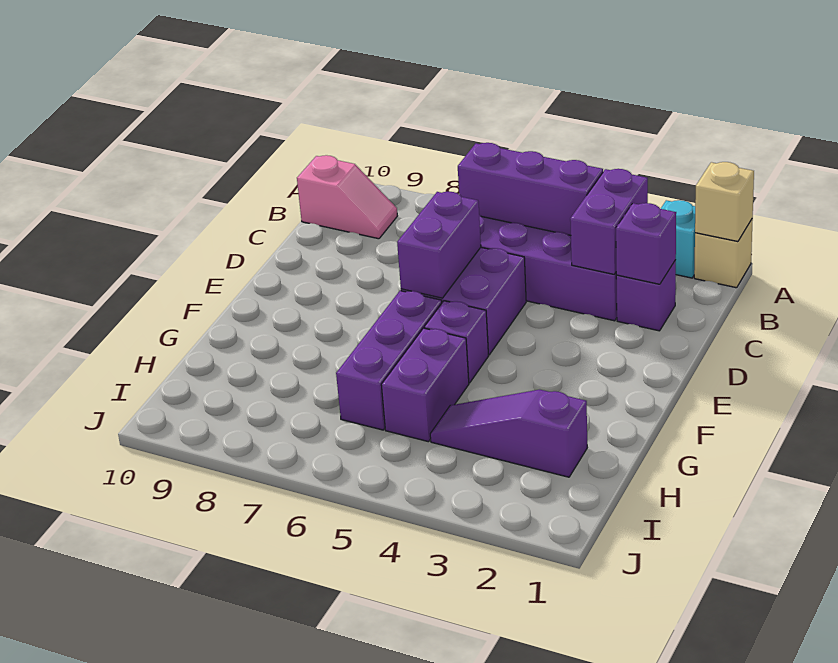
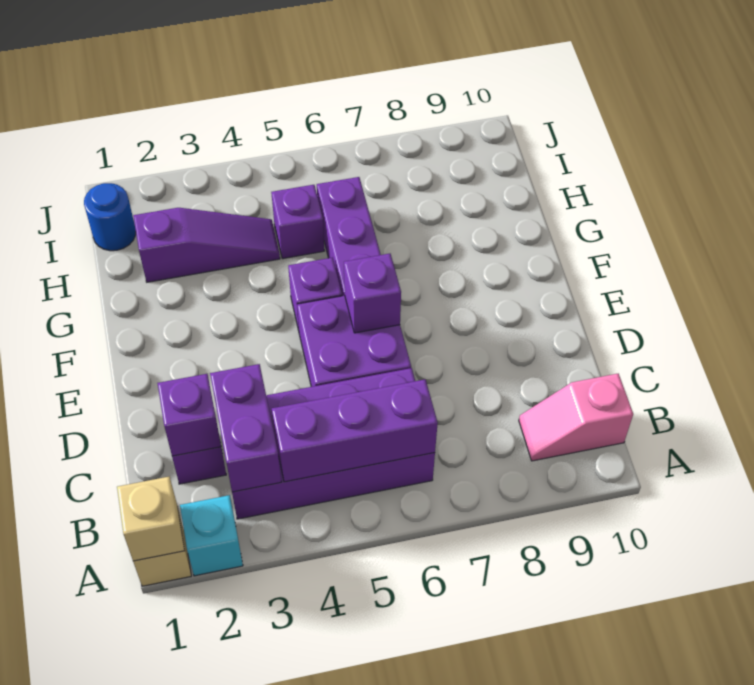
purple 1x2 brick [397,192,481,298] -> purple 1x1 brick [344,254,401,333]
purple 1x2 brick [381,328,469,442] -> purple 1x1 brick [271,185,324,259]
none -> blue 1x1 round brick [84,183,136,251]

